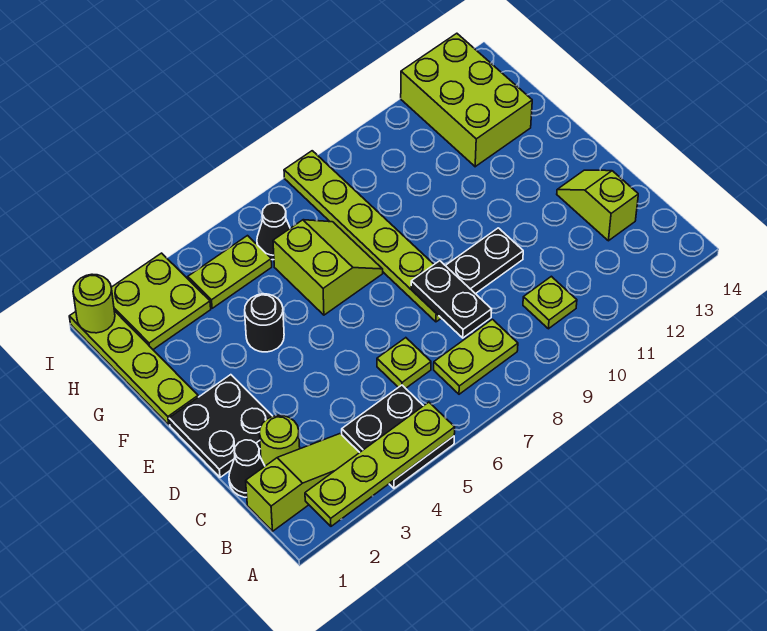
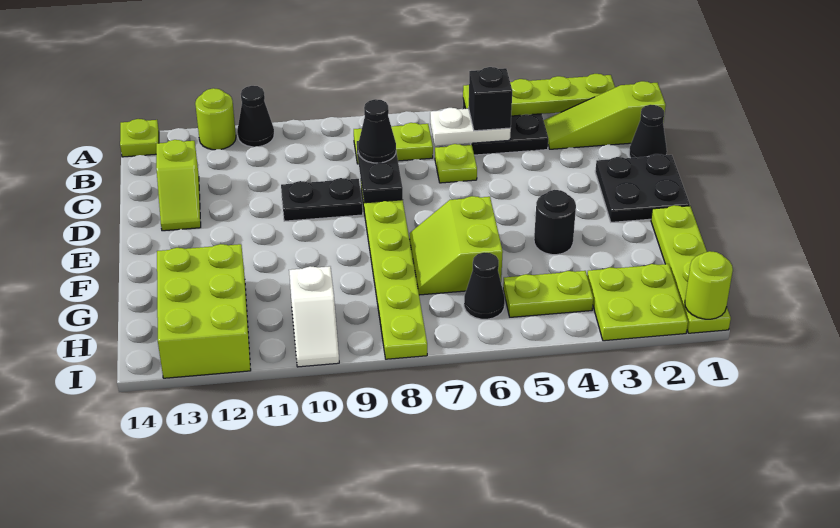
none -> black 1x1 cone [237,86,274,147]
none -> white 1x2 plate [430,108,511,146]
none -> black 1x1 brick [468,67,512,131]
lime 1x1 plate [523,276,577,329] -> lime 1x1 plate moved to [120,119,159,157]
lime 1x1 round brick [259,415,300,466] -> lime 1x1 round brick moved to [195,88,236,150]
none -> black 1x1 cone [358,99,396,163]
none -> white 1x2 slope [289,266,339,367]

